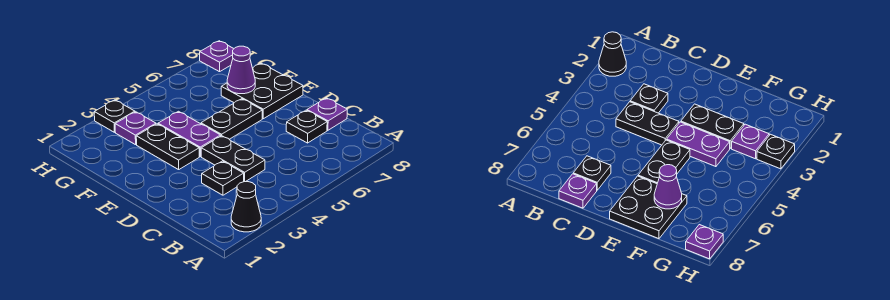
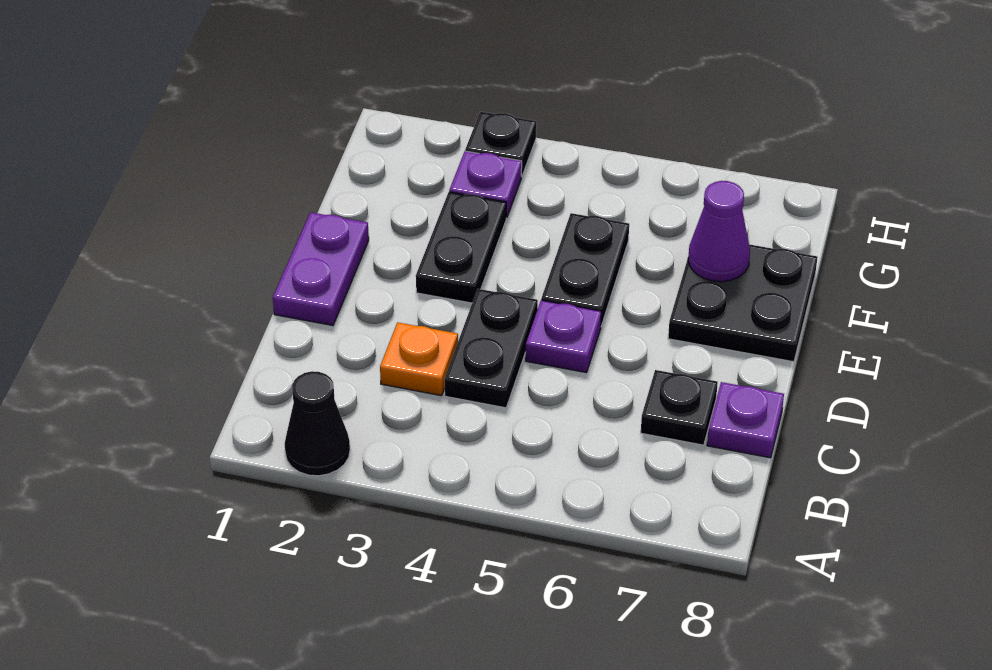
black 1x1 plate [202,161,244,195] -> orange 1x1 plate [380,322,458,396]
purple 1x2 plate [158,111,221,157] -> purple 1x2 plate moved to [273,212,369,326]
black 1x2 plate [201,99,262,139] -> black 1x2 plate turned to [541,213,629,326]
purple 1x1 plate [200,41,234,72] -> purple 1x1 plate moved to [526,300,601,373]

